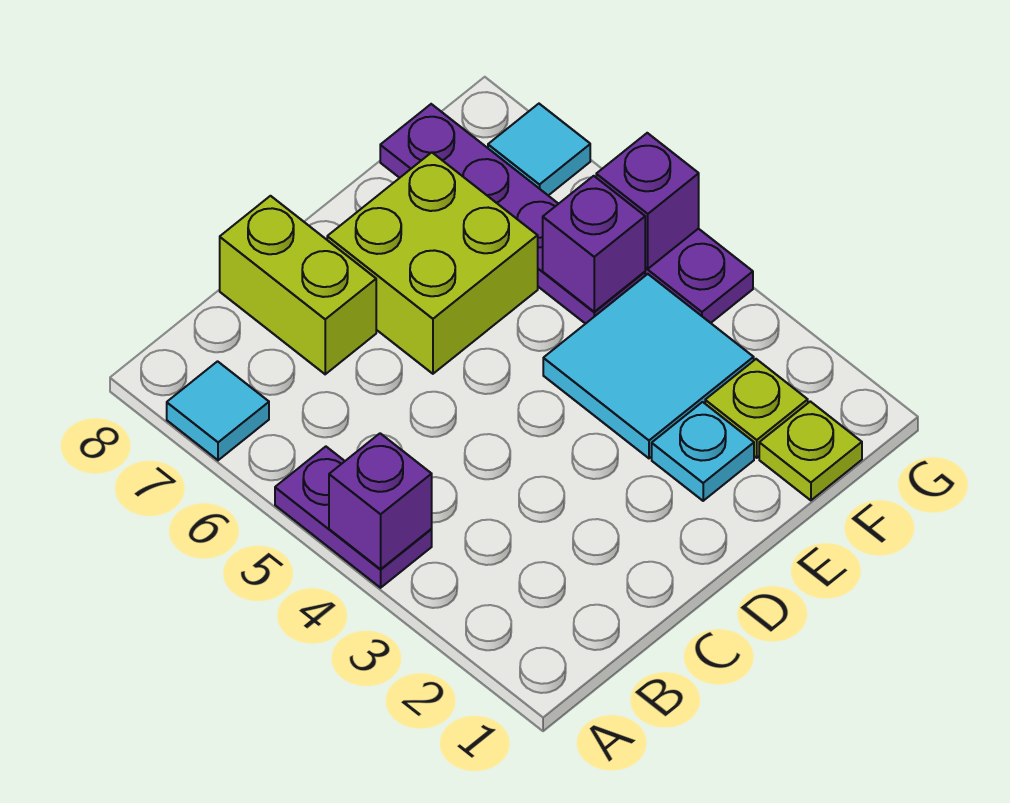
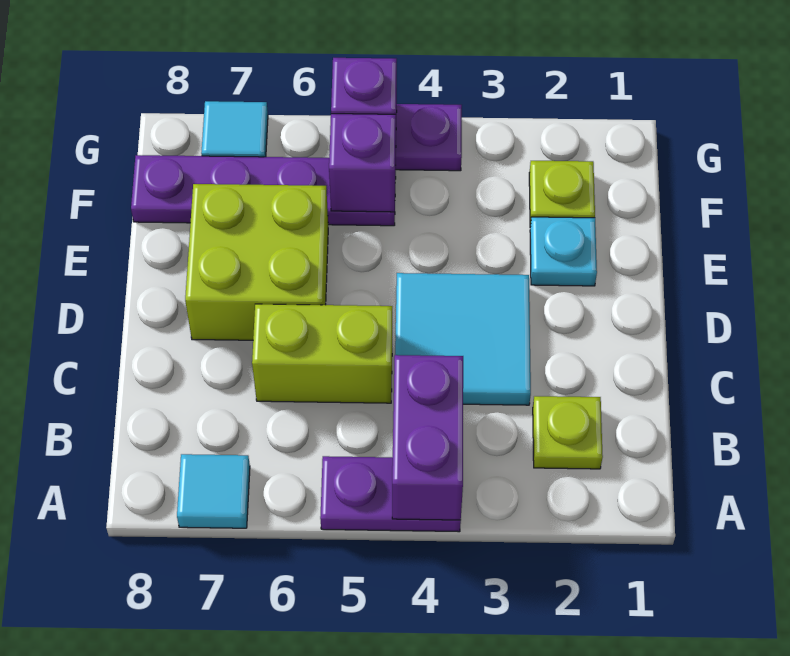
purple 1x1 brick [329,433,432,569] -> purple 1x2 brick [392,355,463,520]
lime 1x2 brick [220,196,376,374] -> lime 1x2 brick moved to [252,304,392,403]
cyan 2x2 tile [543,274,754,458] -> cyan 2x2 tile moved to [395,273,531,405]
lime 1x1 plate [759,401,862,500] -> lime 1x1 plate moved to [533,396,603,469]

